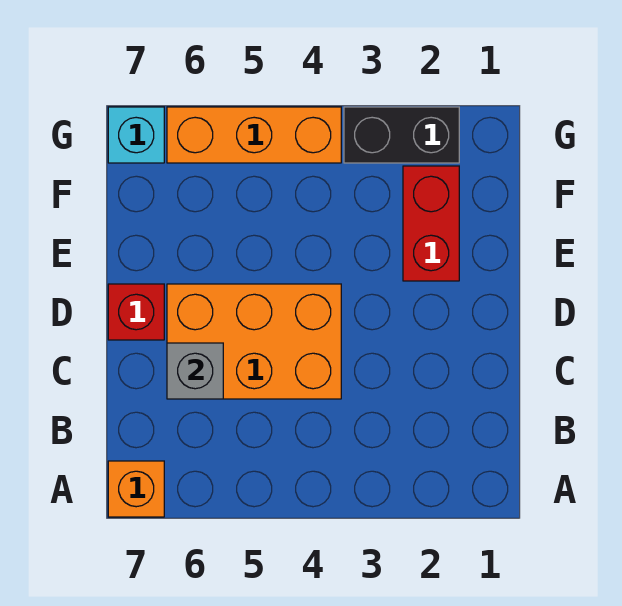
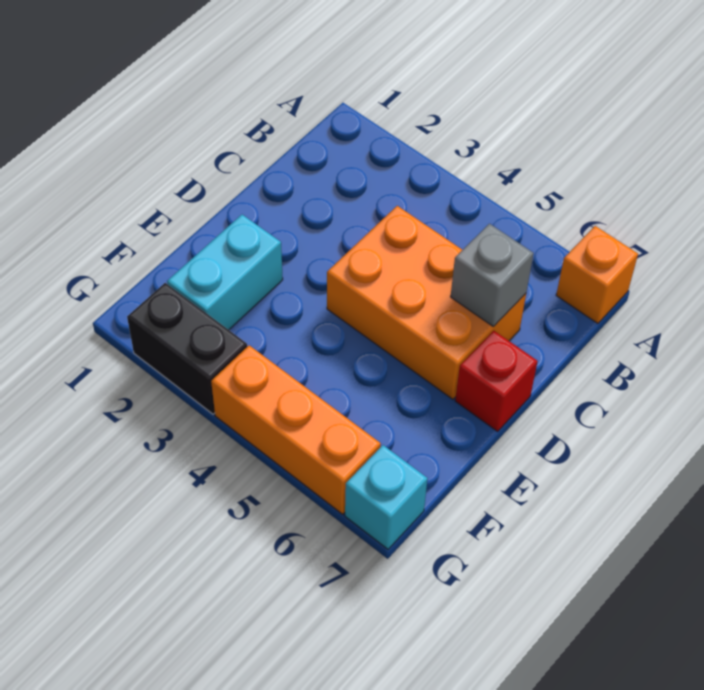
red 1x2 brick [403,166,459,281] -> cyan 1x2 brick [167,215,283,330]

